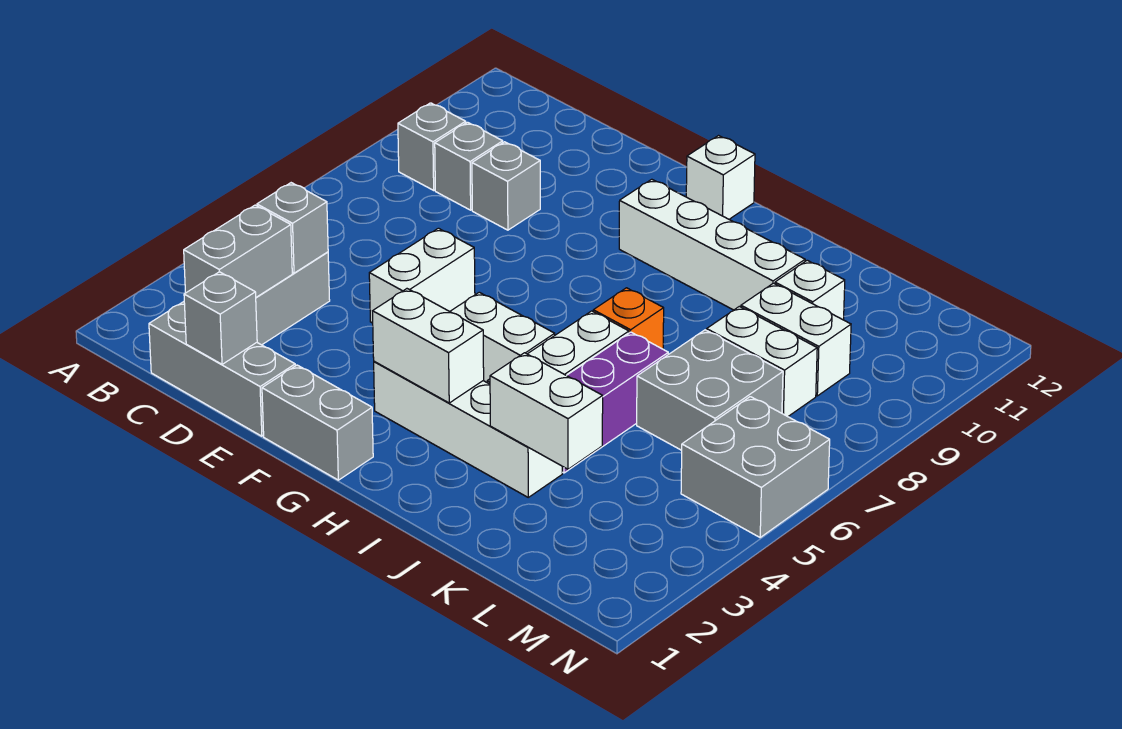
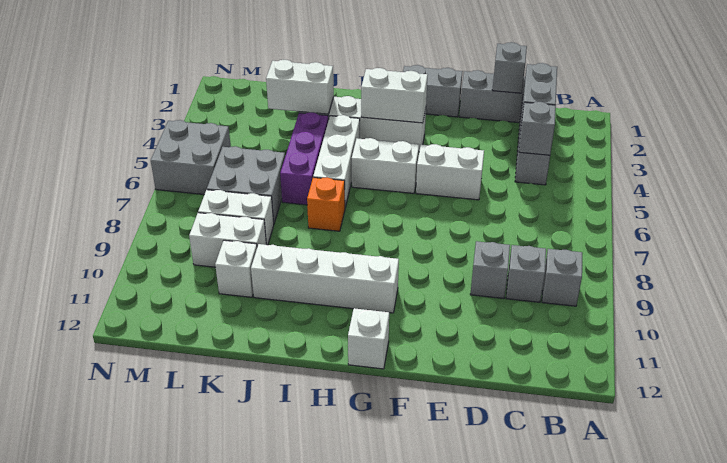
white 1x2 brick [369,228,475,323] -> white 1x2 brick turned to [416,144,484,200]

